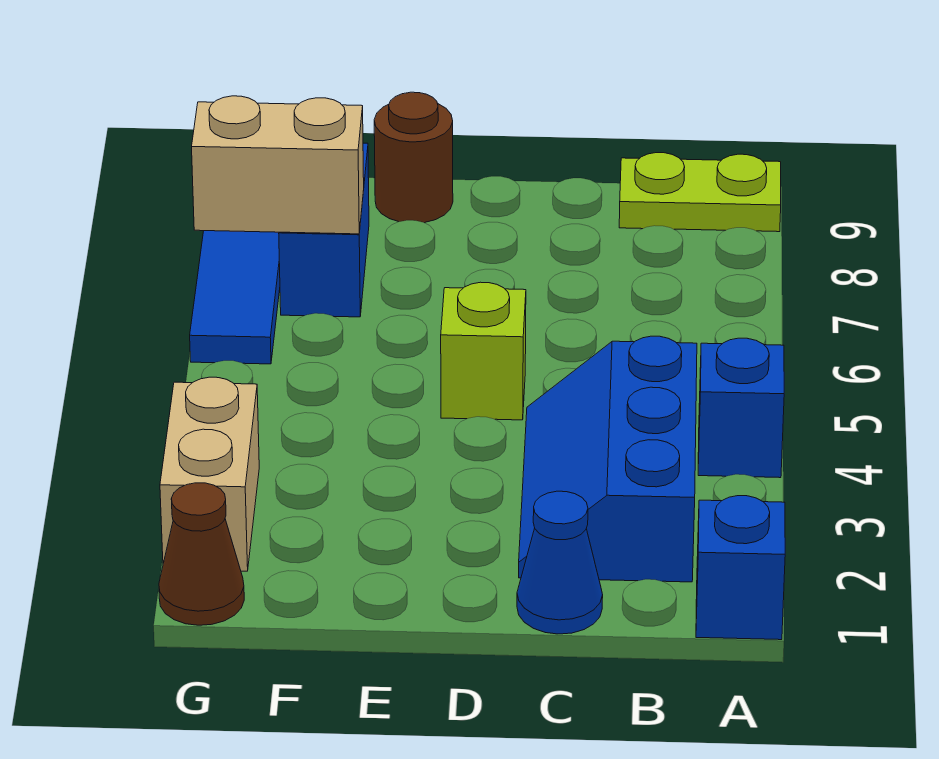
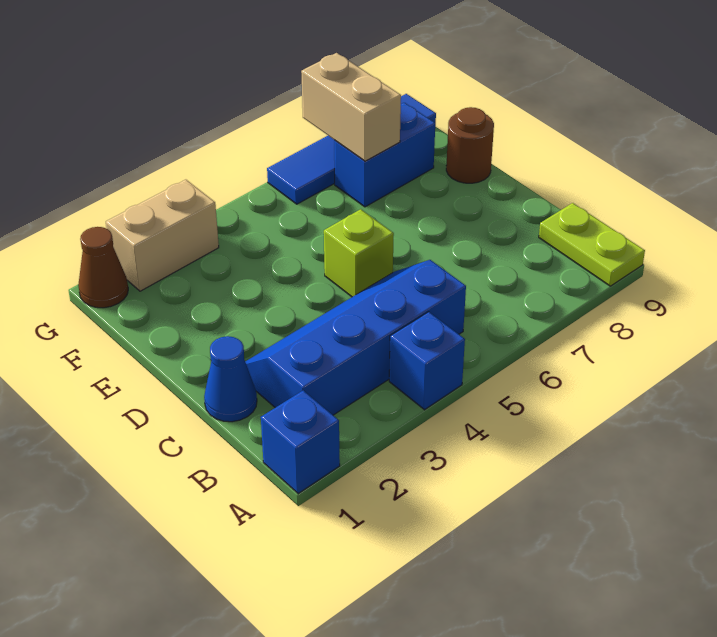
blue 2x3 slope [519,336,697,582] -> blue 2x4 slope [245,260,466,415]

